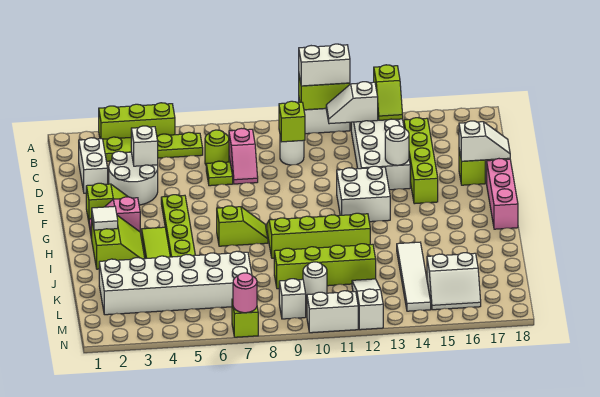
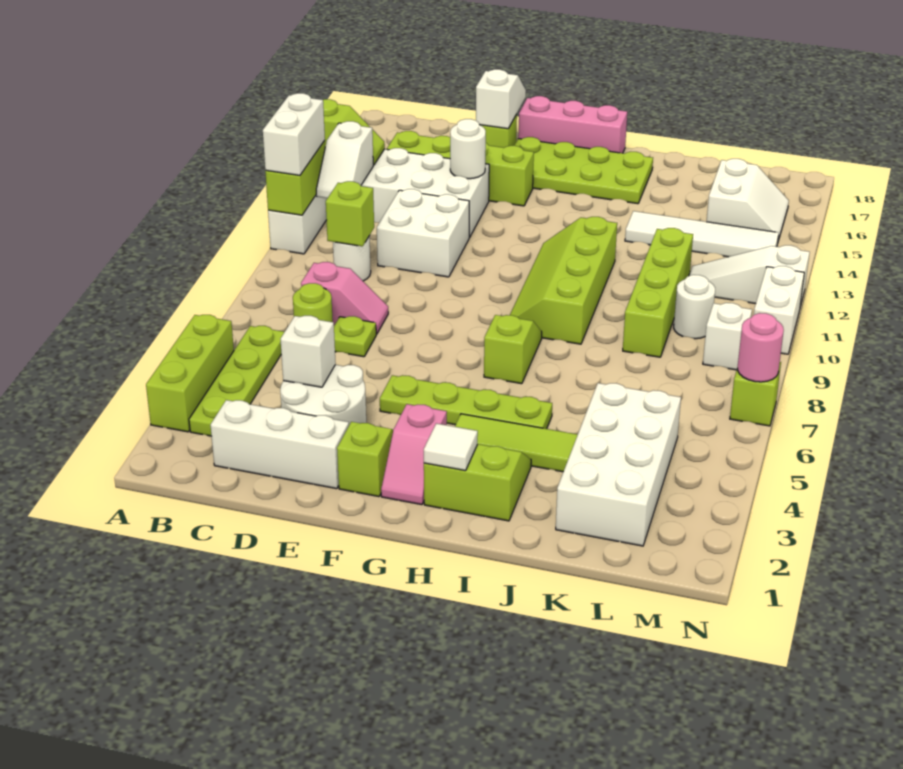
white 1x2 brick [79,138,108,193] -> white 1x3 brick [211,400,349,489]
white 2x2 brick [337,166,390,222] -> white 2x2 brick moved to [377,189,470,277]
none -> lime 2x4 plate [514,137,653,204]
white 2x6 brick [99,251,252,315] -> white 2x4 brick [556,383,681,546]

